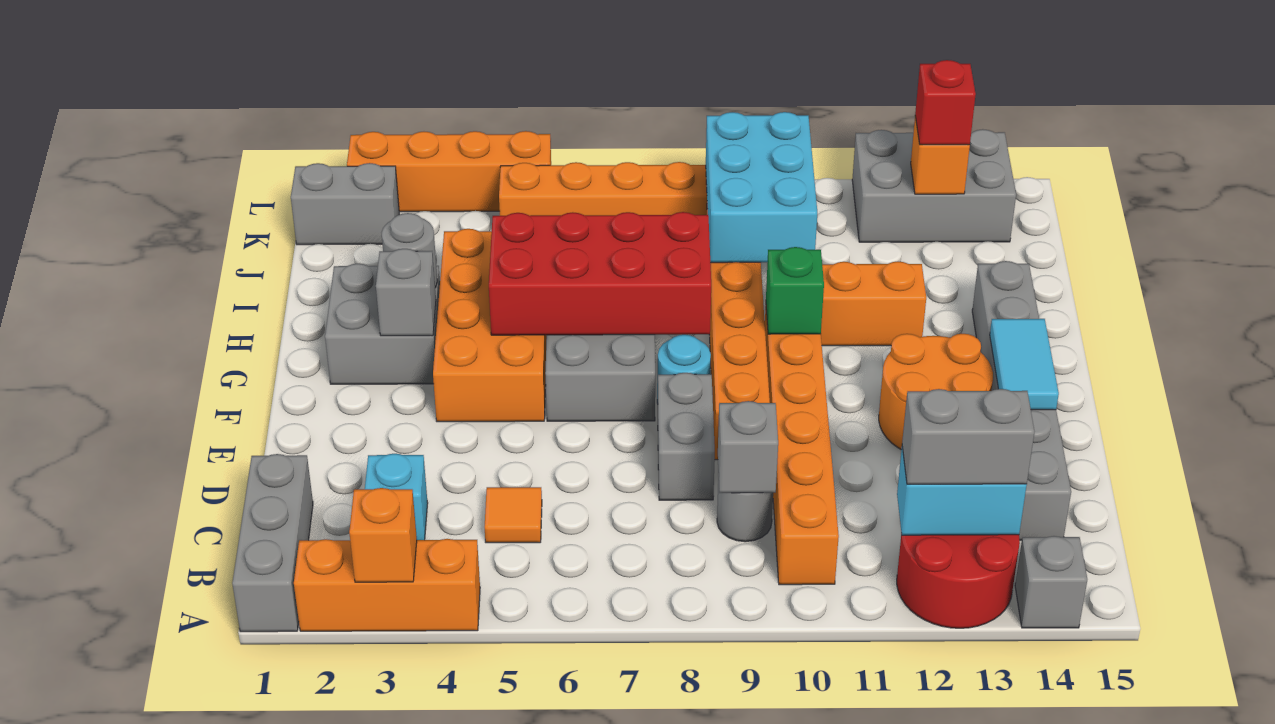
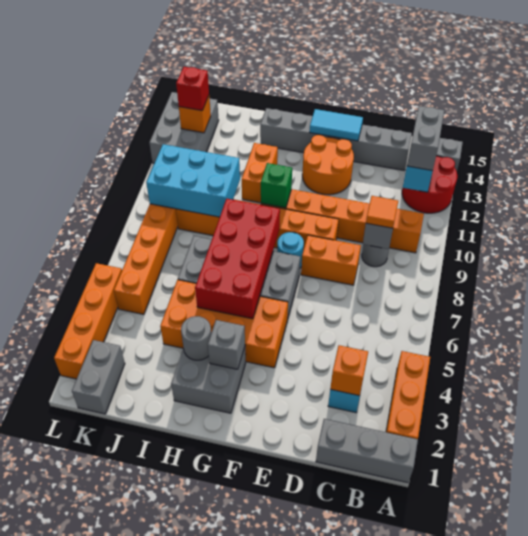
orange 1x1 brick [349,488,417,582] -> orange 1x1 brick moved to [330,345,368,396]
orange 1x1 tile [485,487,542,543] -> orange 1x1 tile moved to [366,196,398,228]
grey 1x2 brick [658,373,715,500] -> orange 1x2 brick [301,235,361,285]

